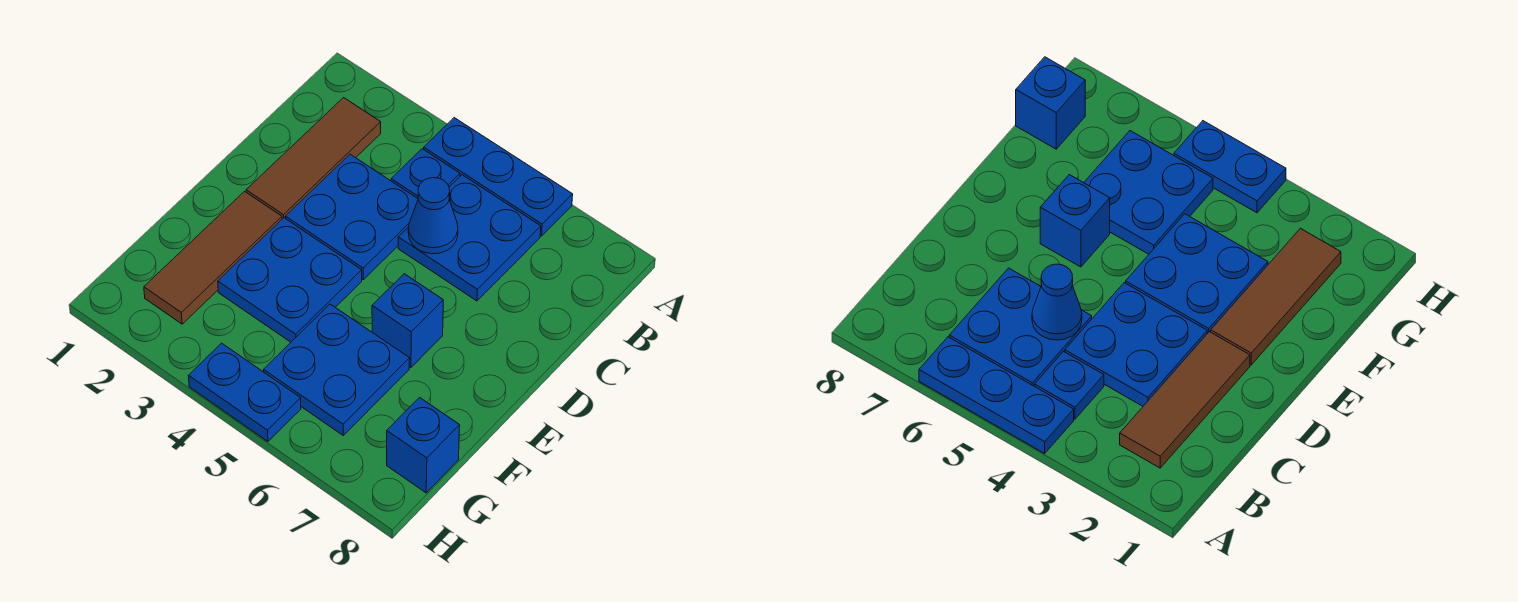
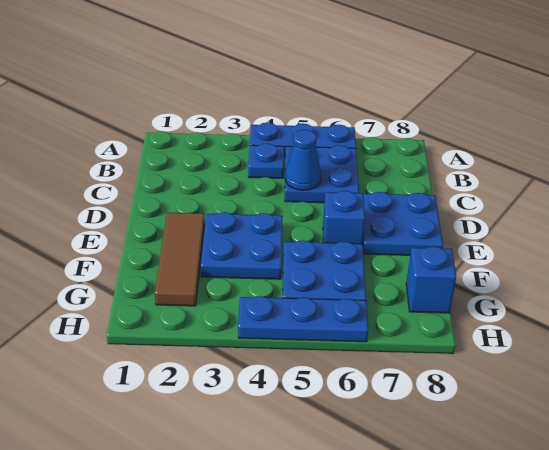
brown 1x3 tile [246,98,381,219] -> none
blue 2x2 plate [285,154,418,280] -> blue 2x2 plate moved to [362,192,443,255]
blue 1x2 plate [189,343,301,441] -> blue 1x3 plate [238,296,368,342]

